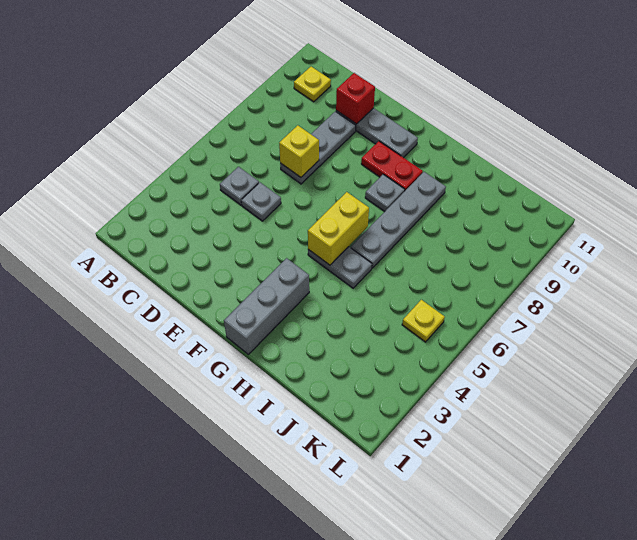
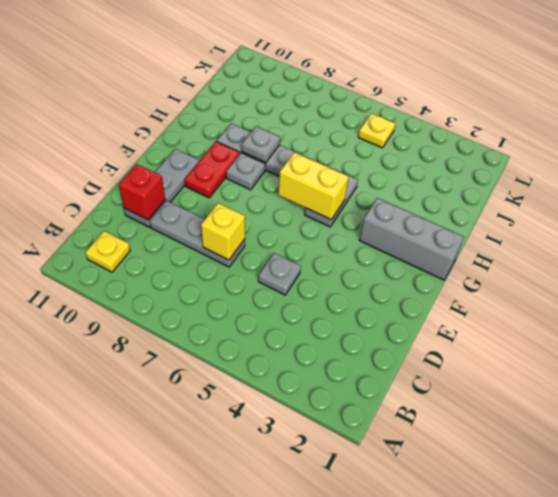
grey 1x1 plate [220,167,259,205] -> grey 1x1 plate moved to [242,126,280,163]

